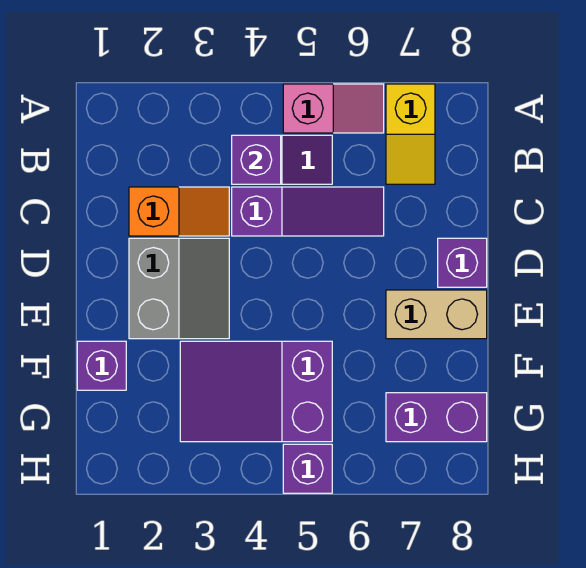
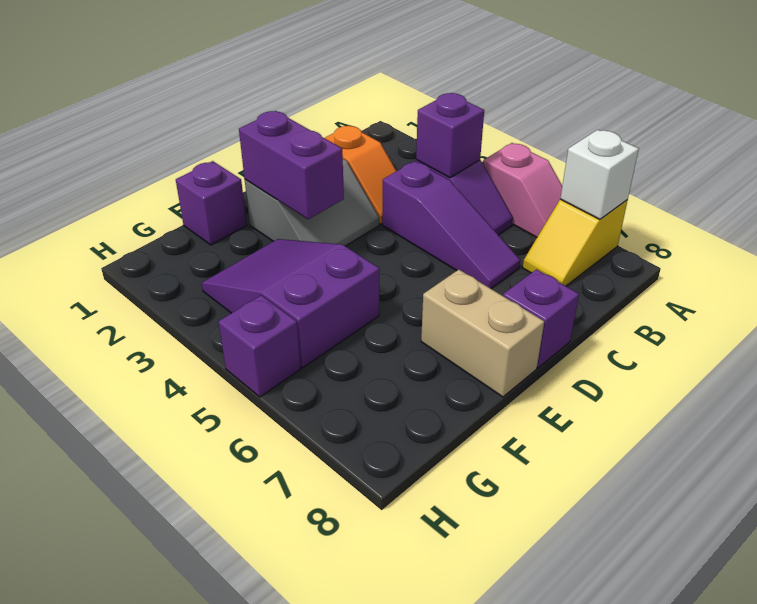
none -> white 1x1 brick [560,130,639,219]
purple 1x2 brick [386,393,487,442] -> purple 1x2 brick moved to [239,111,344,219]

